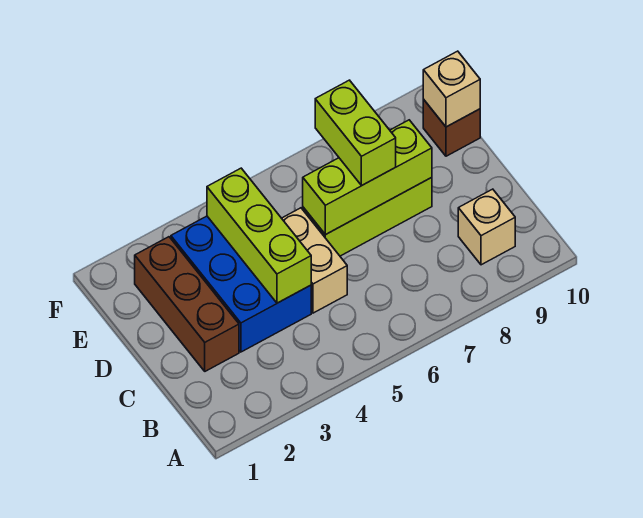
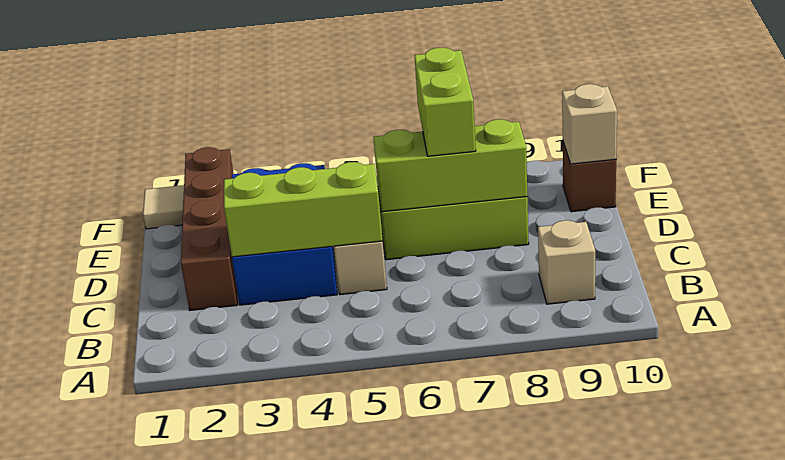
brown 1x3 brick [135,237,239,371] -> brown 1x4 brick [181,147,237,310]
lime 1x3 brick [207,168,311,303] -> lime 1x3 brick turned to [224,162,383,257]
none -> tan 1x1 tile [143,185,184,229]

